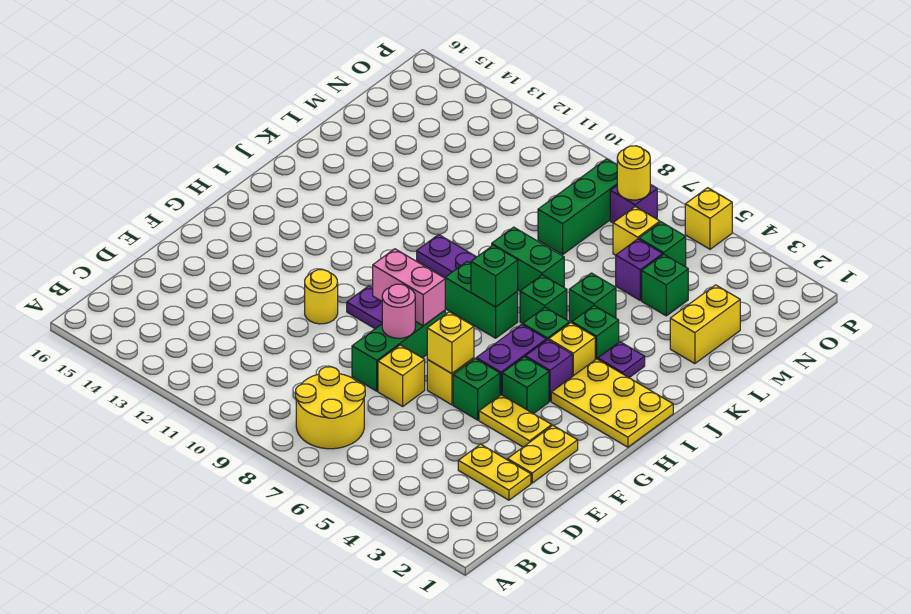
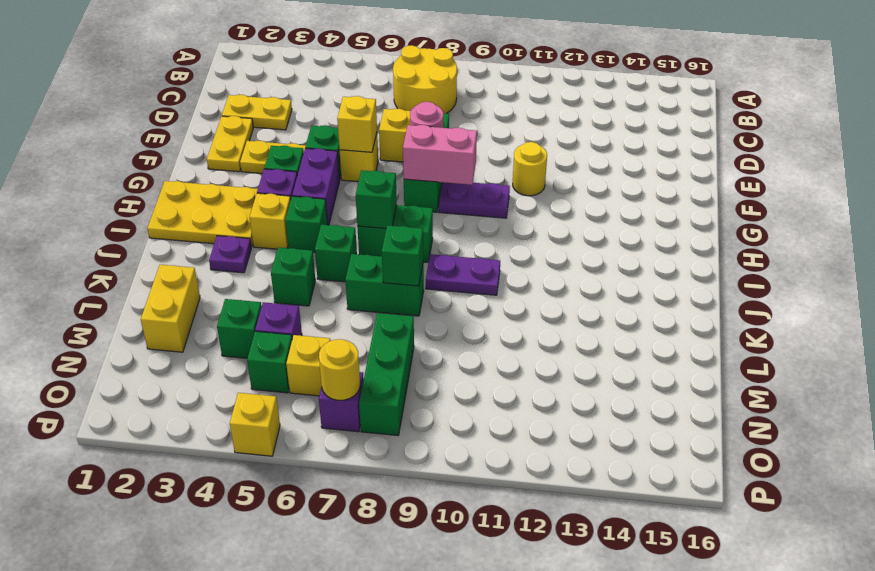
green 1x1 brick [572,306,619,360] -> green 1x1 brick moved to [382,225,423,286]

